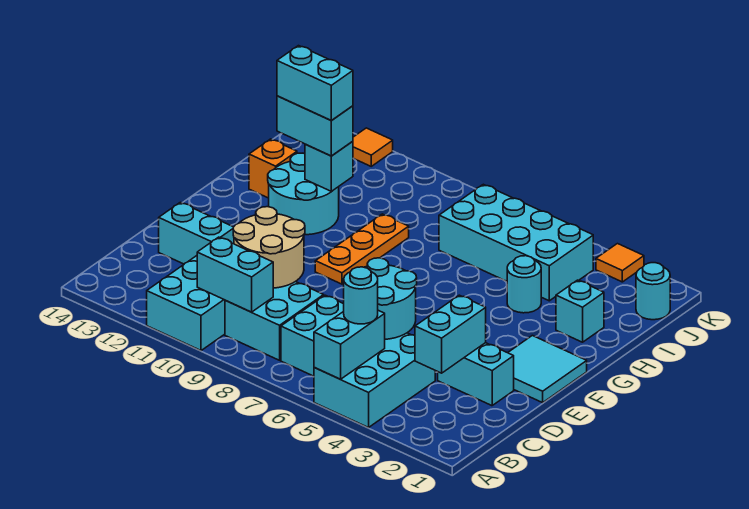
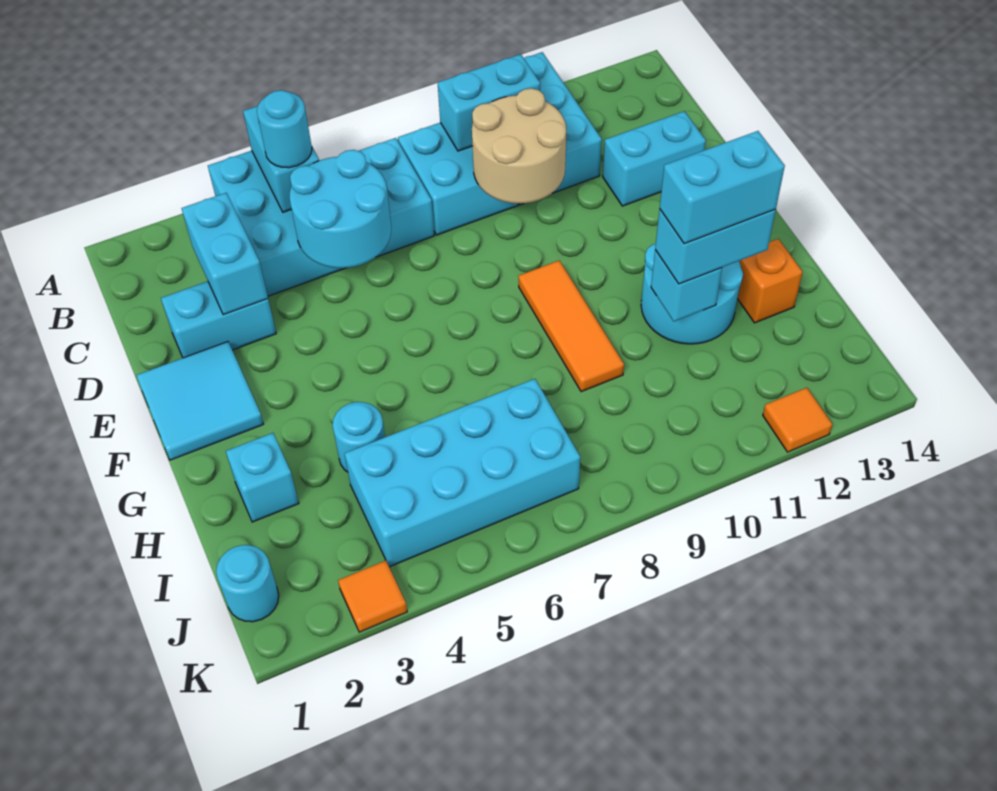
orange 1x3 plate [315,214,409,284] -> orange 1x3 tile [518,260,624,392]

